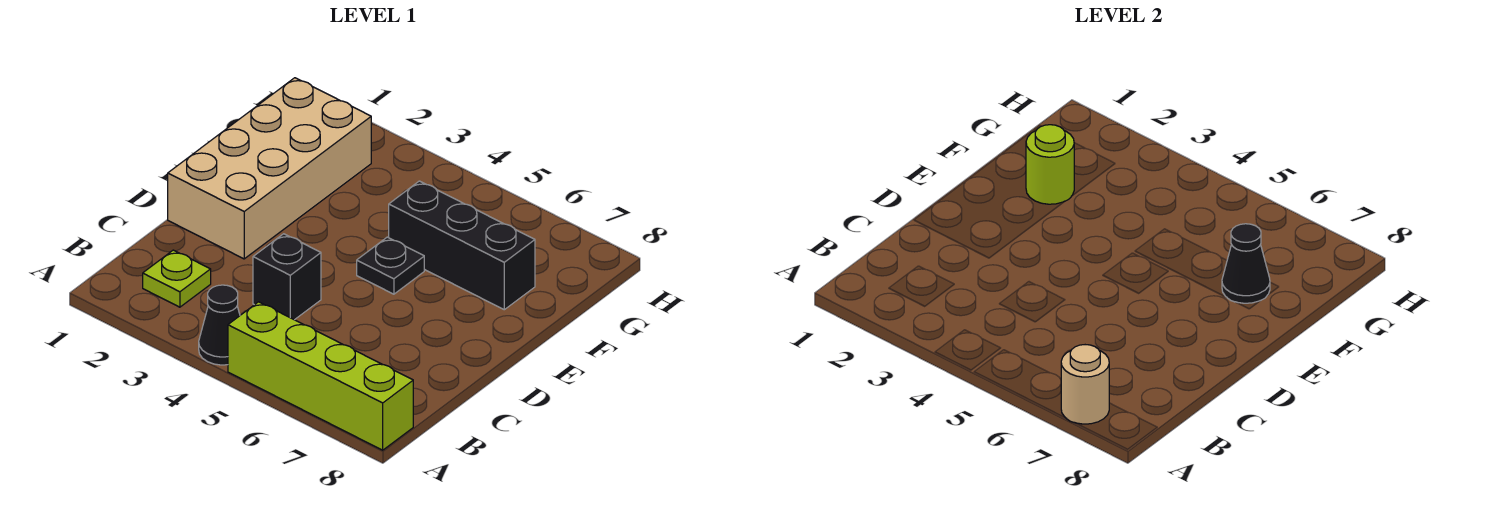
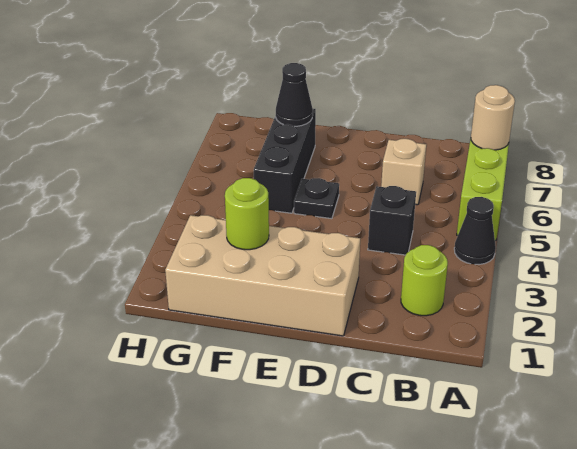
lime 1x1 plate [143,250,211,307] -> lime 1x1 round brick [401,245,448,316]
none -> tan 1x1 brick [381,139,426,205]

